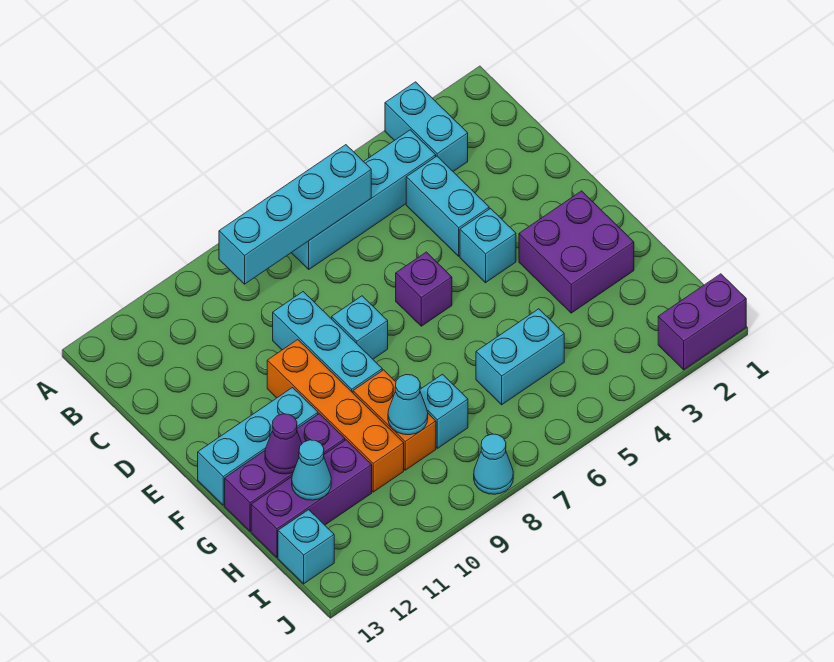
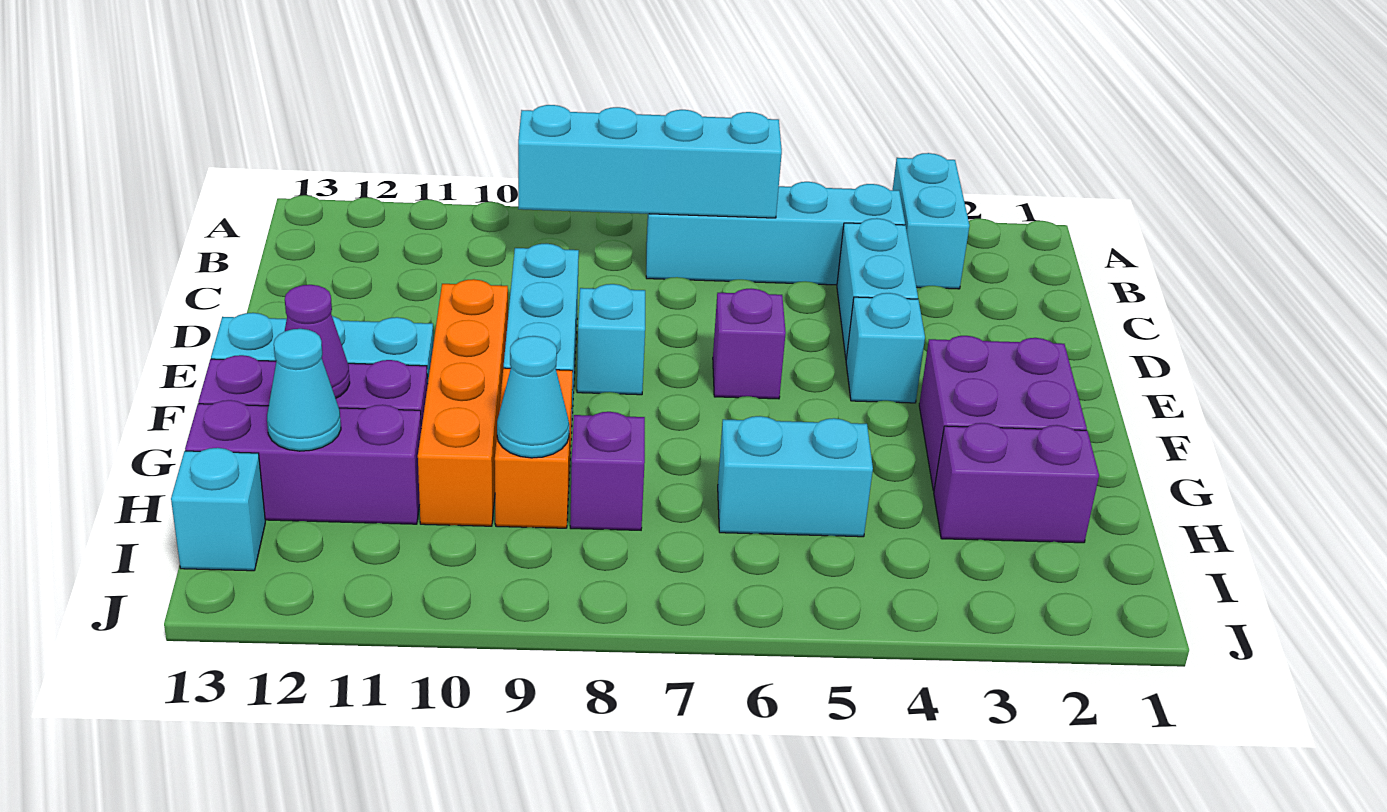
cyan 1x1 brick [420,374,468,448] -> purple 1x1 brick [570,412,645,530]
purple 1x2 brick [658,274,746,370] -> purple 1x2 brick moved to [934,423,1099,543]
cyan 1x1 cone [474,434,513,494] -> none

